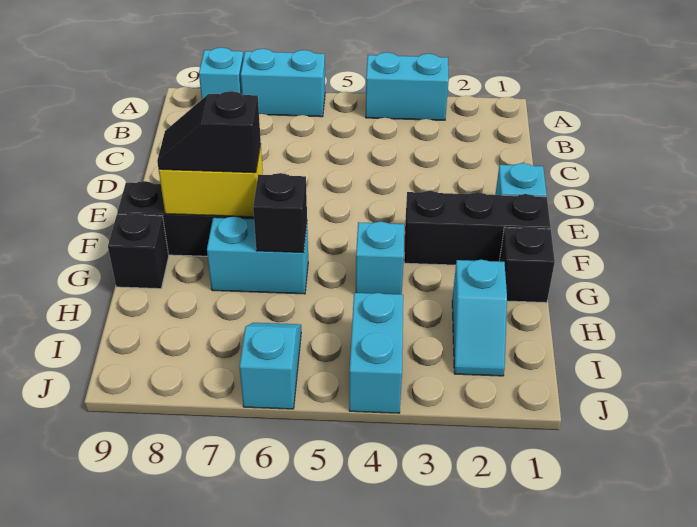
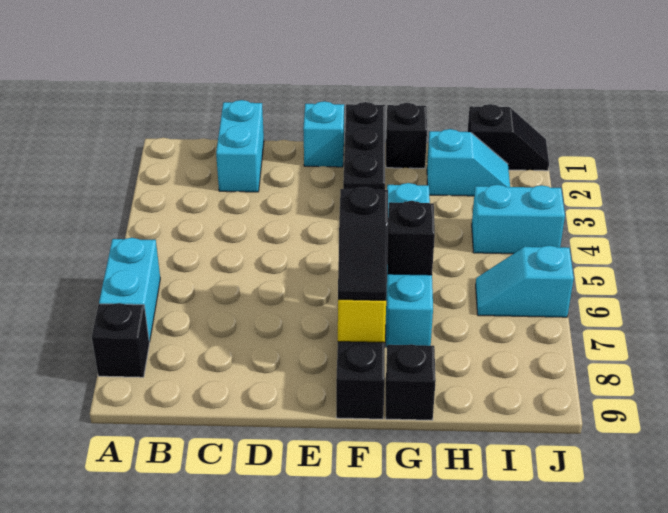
cyan 1x2 brick [366,52,449,120] -> cyan 1x2 brick moved to [216,100,264,192]
cyan 1x1 brick [199,48,244,99] -> black 1x1 brick [92,303,149,377]
none -> black 1x2 slope [467,104,549,171]

